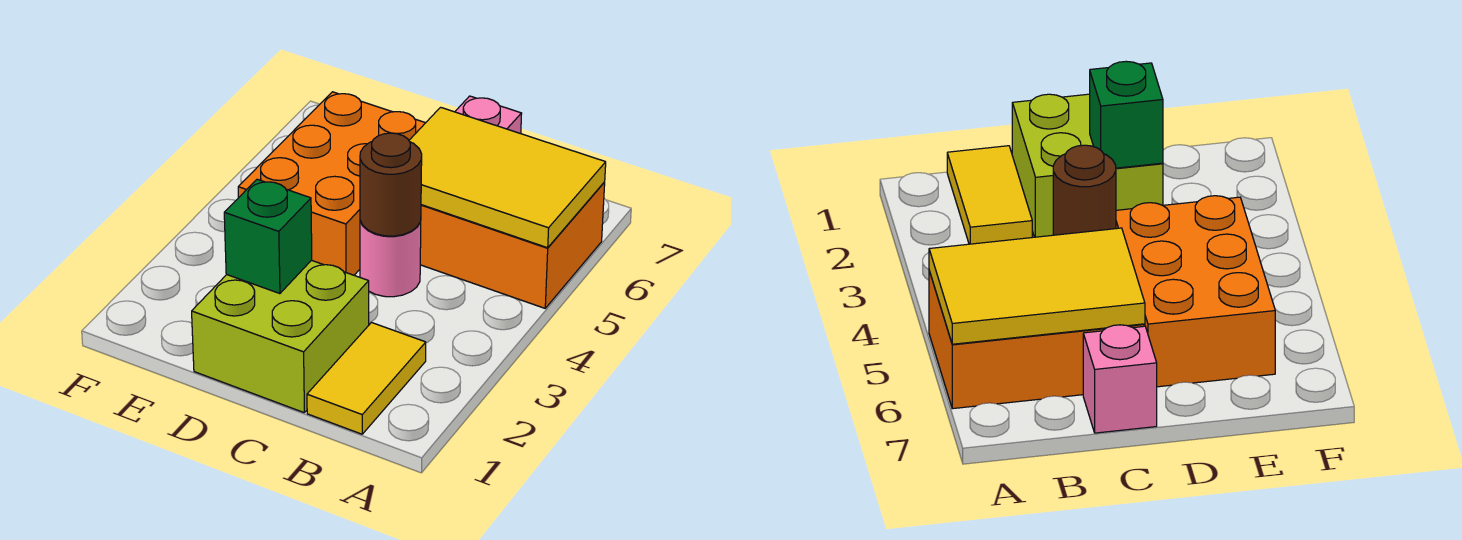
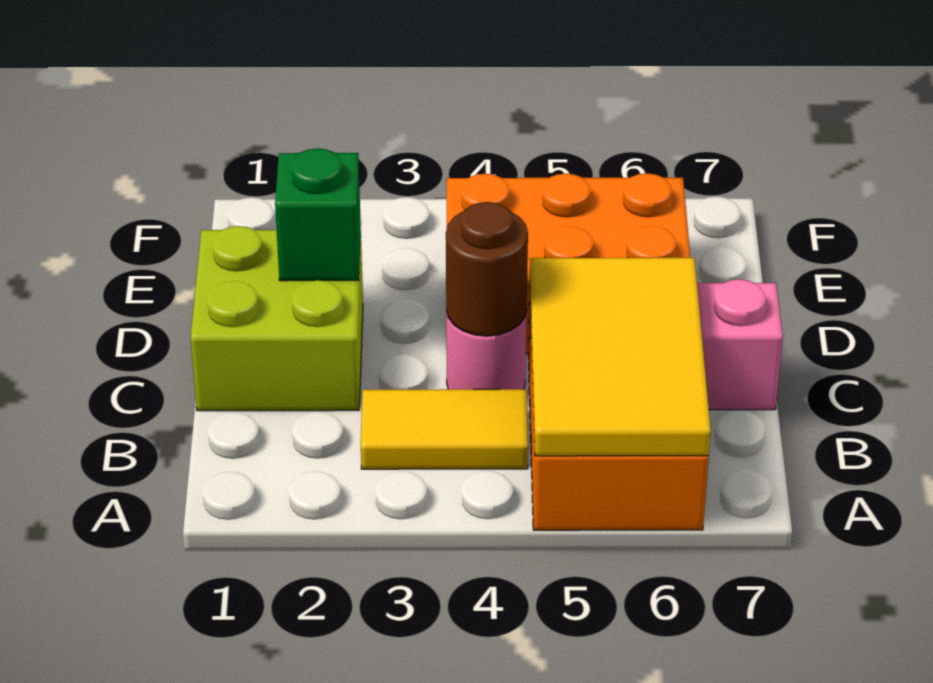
yellow 1x2 tile [307,323,426,434] -> yellow 1x2 tile moved to [361,389,528,469]

